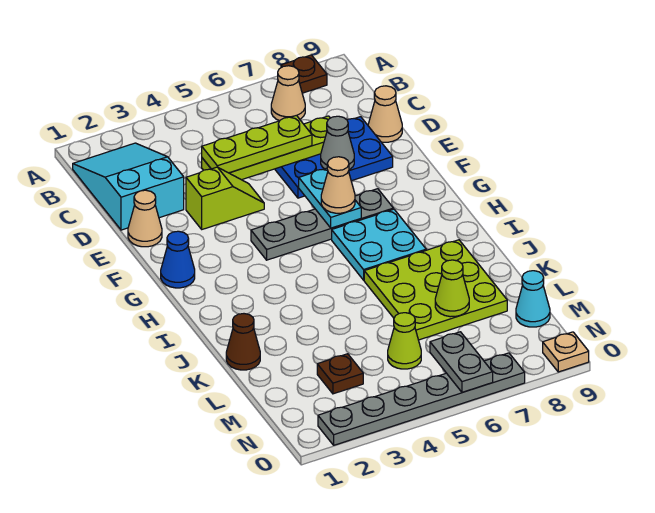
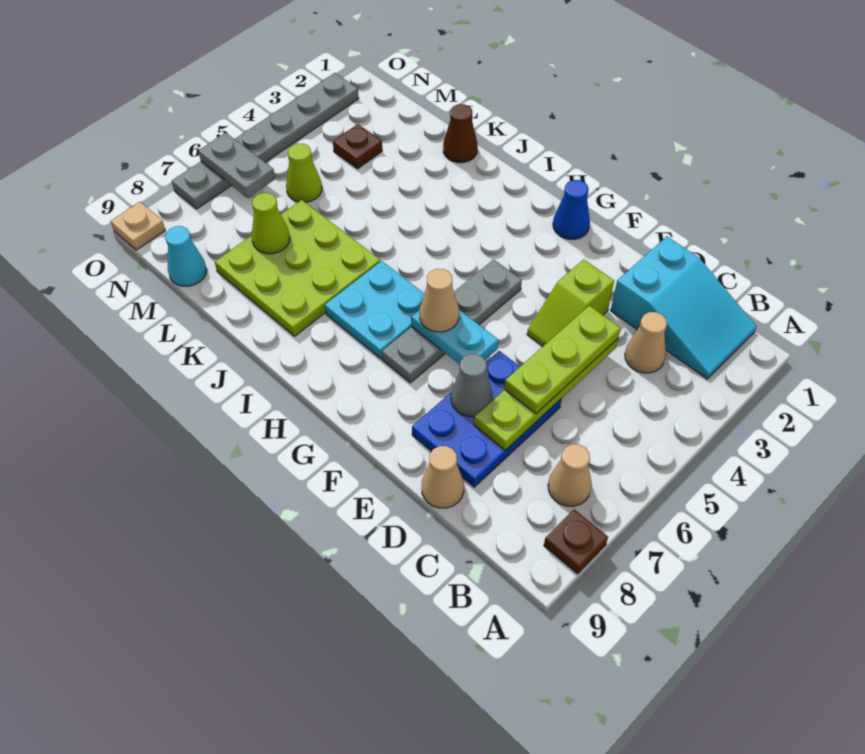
tan 1x1 cone [128,190,162,247] -> tan 1x1 cone moved to [625,312,667,373]

